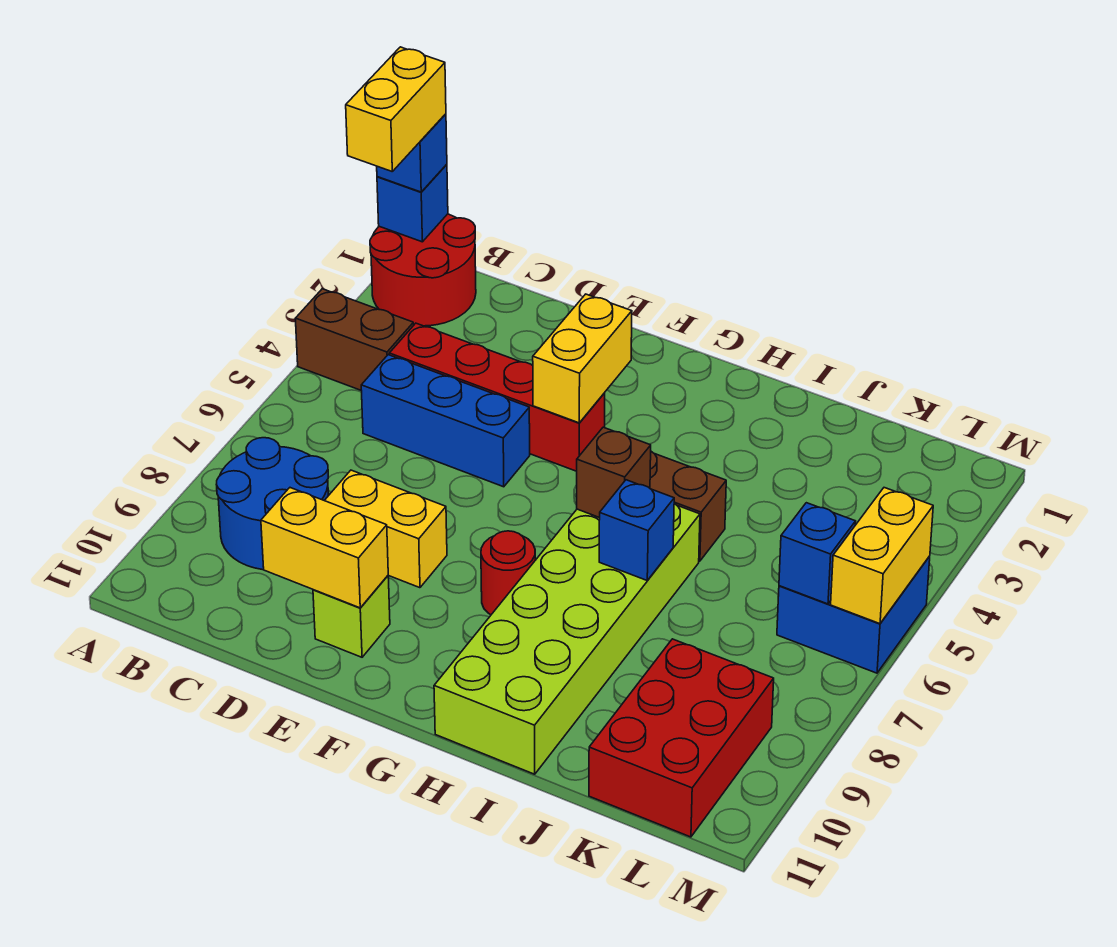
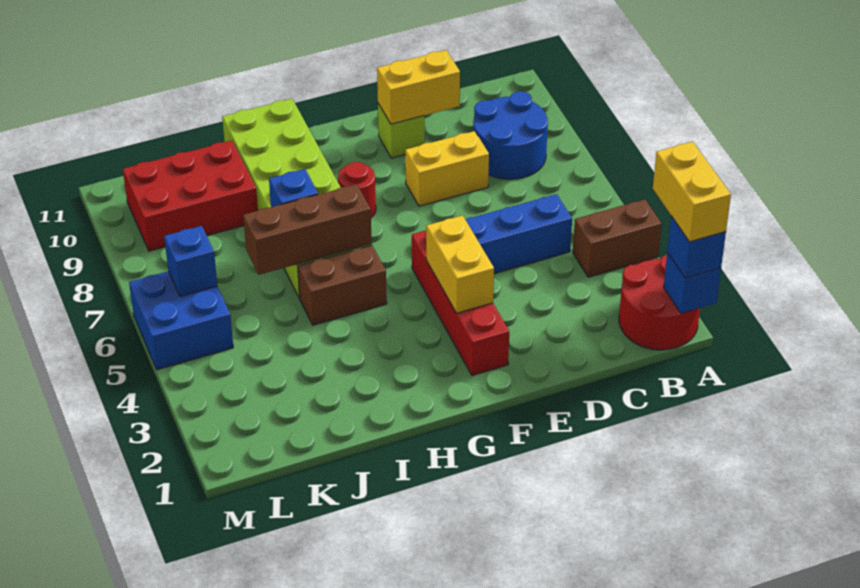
red 1x4 brick [389,323,605,471] -> red 1x4 brick turned to [412,230,509,376]
brown 1x1 brick [577,427,651,518] -> brown 1x3 brick [243,184,372,275]
red 2x3 brick [589,639,774,837] -> red 2x3 brick turned to [123,141,258,251]
yellow 1x2 brick [831,488,933,624] -> none

